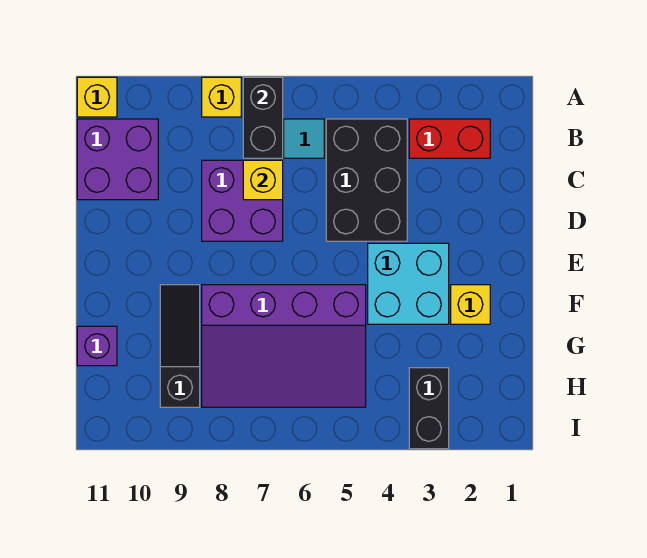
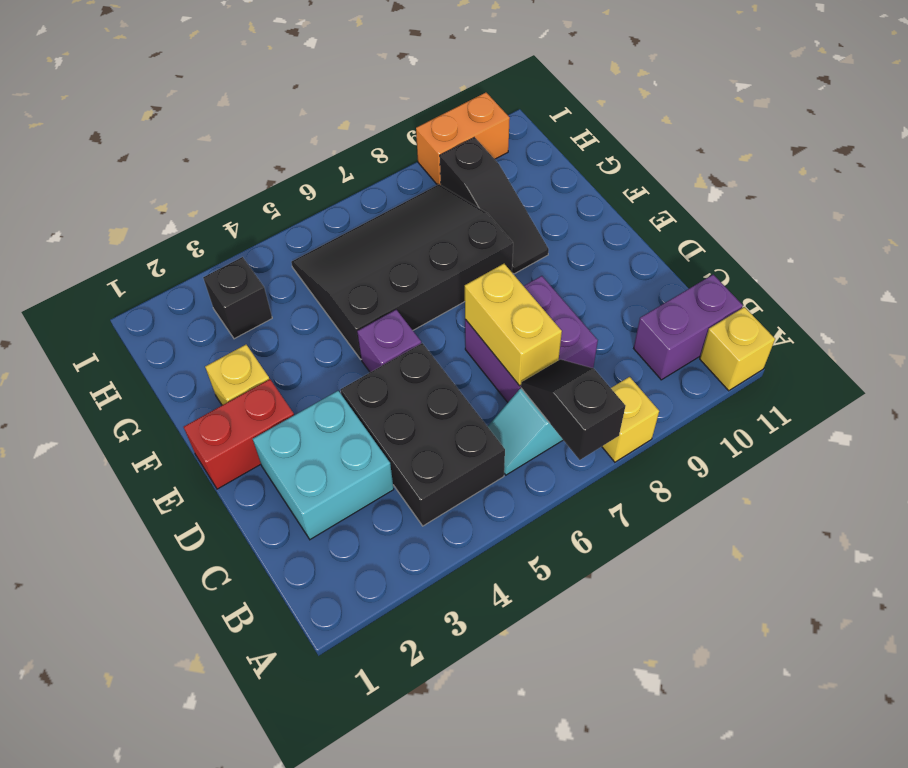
black 1x2 brick [243,77,283,158] -> black 1x2 slope [521,359,626,460]
red 1x2 brick [409,119,490,158] -> red 1x2 brick moved to [184,379,294,489]
purple 2x2 brick [77,119,158,200] -> purple 1x2 brick [634,275,743,380]
yellow 1x1 brick [243,160,283,200] -> yellow 1x2 brick [465,264,562,386]
cyan 2x2 brick [368,243,449,324] -> cyan 2x2 brick moved to [253,391,394,539]
purple 3x4 slope [202,285,366,407] -> black 3x4 slope [291,184,513,359]
purple 1x1 brick [77,326,117,366] -> purple 1x1 brick moved to [357,310,421,372]
black 1x2 brick [409,368,449,449] -> black 1x1 brick [203,257,272,339]
none -> orange 1x2 brick [416,93,510,185]

